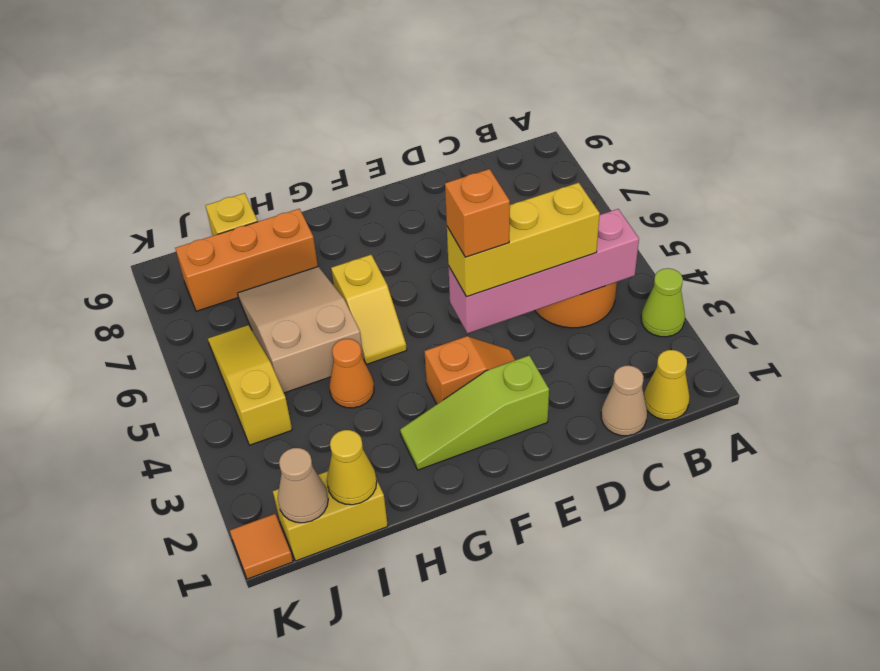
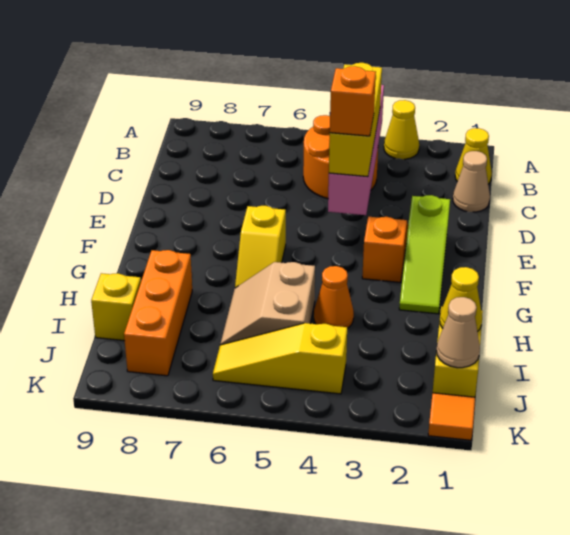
lime 1x1 cone [641,268,685,337] -> yellow 1x1 cone [384,100,419,159]
yellow 1x2 slope [331,255,407,364] -> yellow 1x2 slope turned to [235,206,286,288]
tan 2x3 slope [238,267,364,393] -> tan 2x2 slope [220,262,315,345]

